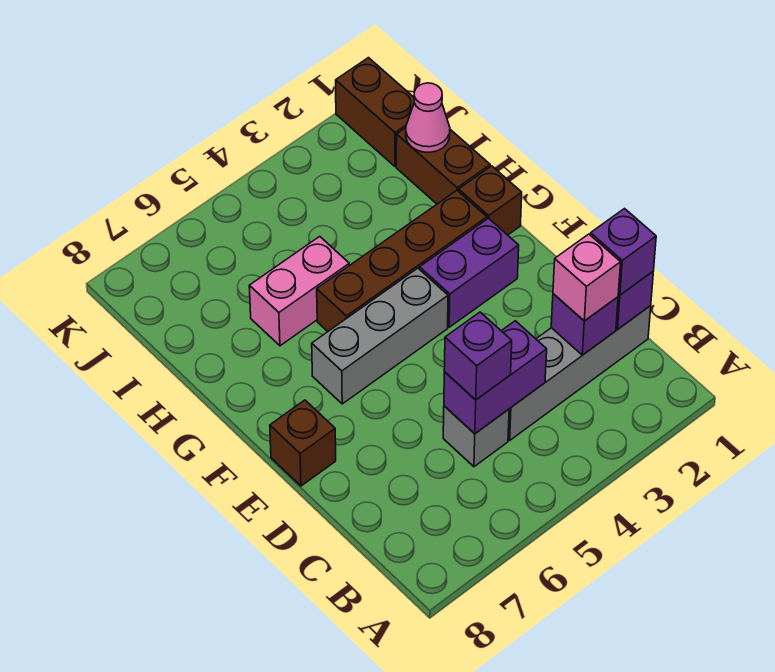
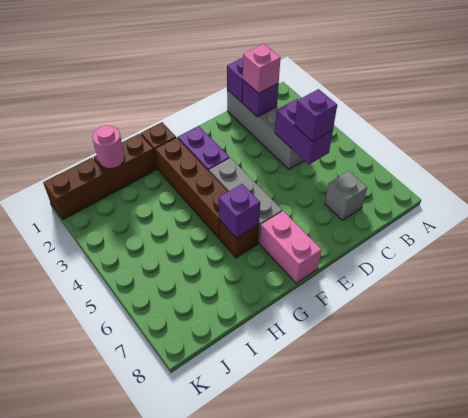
purple 1x1 brick [590,209,656,295] -> purple 1x1 brick moved to [219,184,260,238]
grey 1x1 brick [443,406,509,467] -> grey 1x1 brick moved to [325,171,367,220]
brown 1x1 brick [270,400,336,486] -> brown 1x1 brick moved to [219,220,259,258]
pink 1x2 brick [249,236,349,346] -> pink 1x2 brick moved to [260,211,321,283]
pink 1x1 cone [406,83,450,152] -> pink 1x1 round brick [92,125,125,169]

